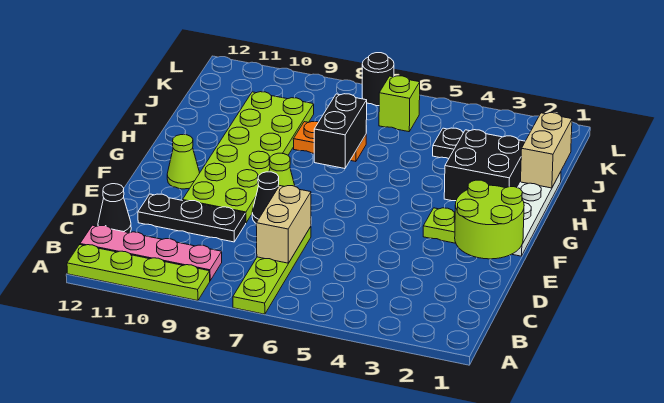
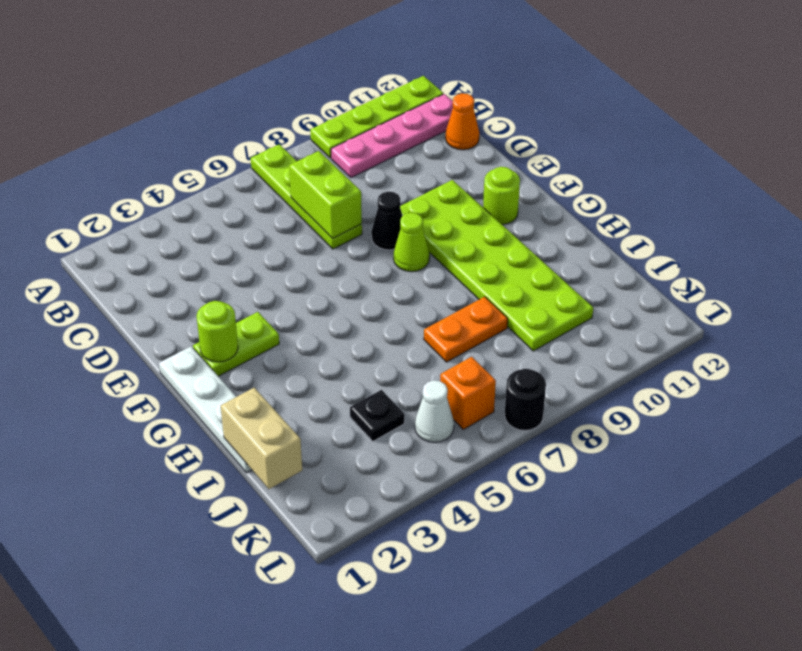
tan 1x2 brick [256,186,311,263] -> lime 1x2 brick [289,151,362,239]
black 1x1 cone [98,184,131,233] -> orange 1x1 cone [445,93,479,150]
black 1x3 plate [138,194,246,242] -> none
lime 2x2 round brick [455,180,524,259] -> lime 1x1 round brick [196,301,238,362]
lime 1x1 cone [167,135,199,189] -> lime 1x1 round brick [483,167,520,224]
black 2x2 brick [444,130,525,201] -> none
black 1x2 brick [314,94,367,169] -> none
none -> white 1x1 cone [415,380,454,442]
lime 1x1 brick [379,76,420,132] -> orange 1x1 brick [440,357,496,429]

